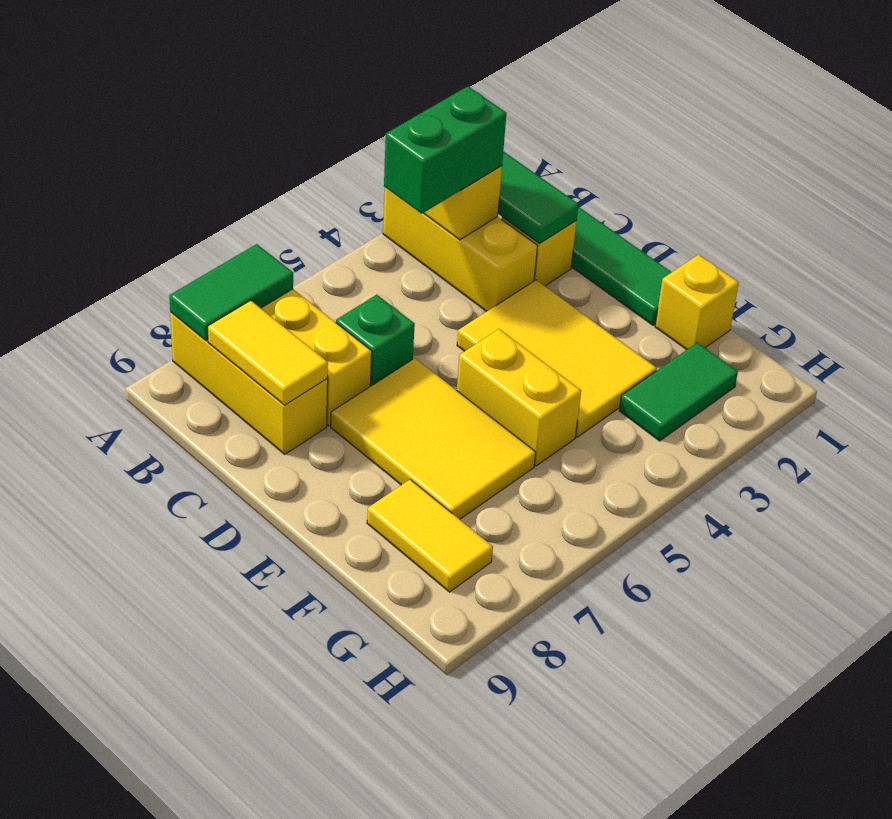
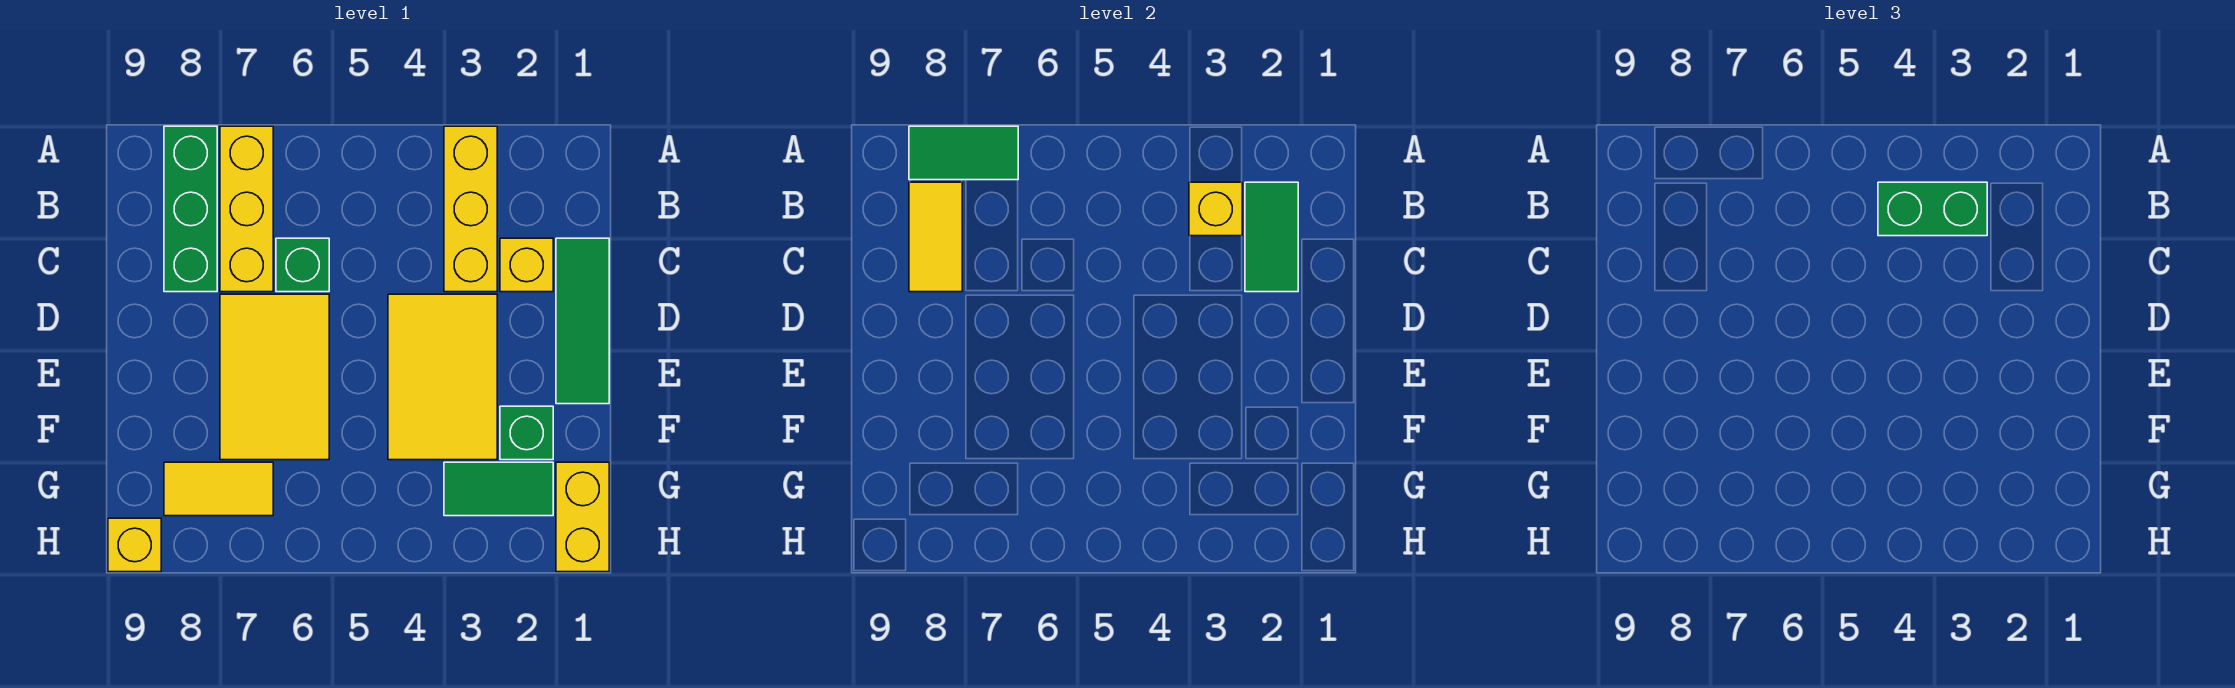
yellow 1x3 brick [170,312,328,454] -> green 1x3 brick [164,126,217,292]
yellow 1x2 brick [457,329,581,466] -> yellow 1x2 brick moved to [556,462,609,572]
yellow 1x1 brick [655,255,739,350] -> yellow 1x1 brick moved to [108,518,161,572]
none -> green 1x1 brick [500,406,553,460]
yellow 1x2 tile [367,479,493,592] -> yellow 1x2 tile turned to [164,462,273,516]

